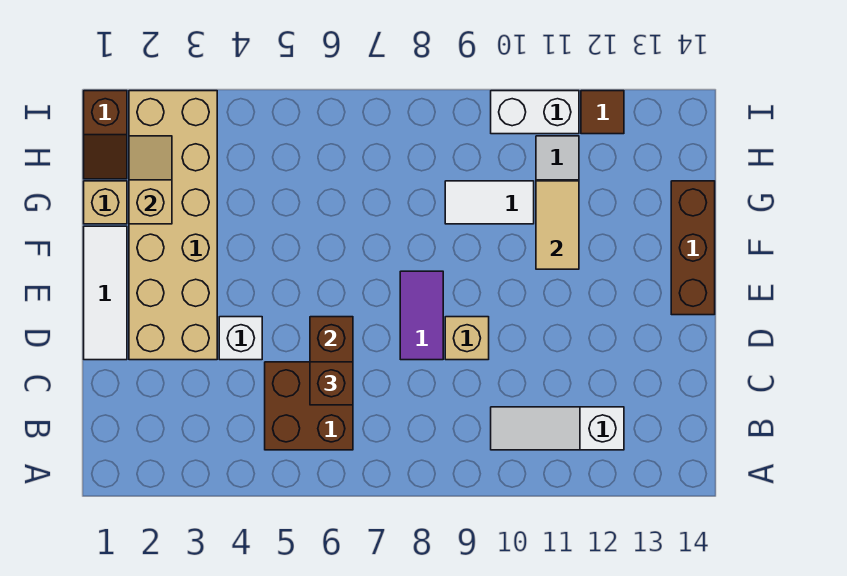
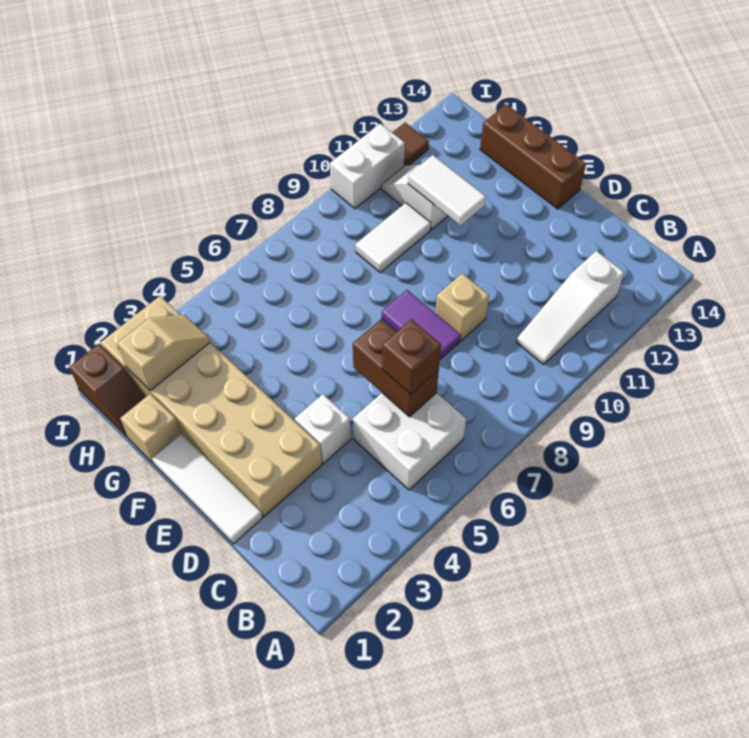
brown 2x2 brick [265,362,353,450] -> white 2x2 brick [353,393,466,490]
tan 1x2 tile [536,181,579,269] -> white 1x2 tile [408,155,486,226]
tan 1x2 slope [129,136,172,224] -> tan 1x2 slope turned to [117,315,210,391]

